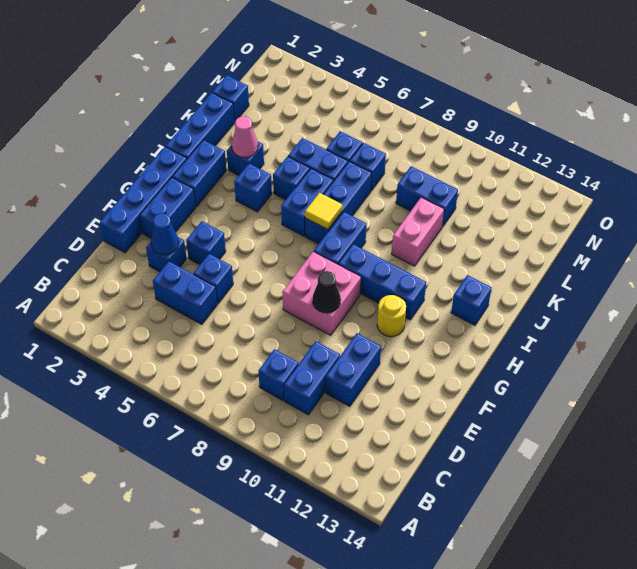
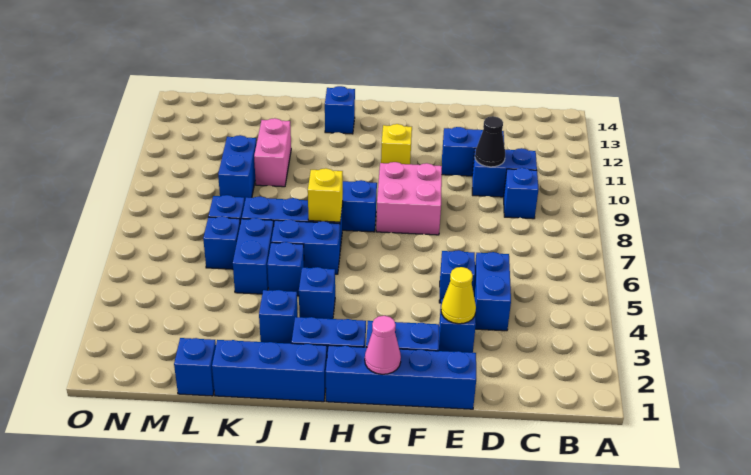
blue 1x1 cone [151,213,179,255] -> yellow 1x1 cone [441,267,476,324]
blue 1x1 brick [186,221,226,265] -> none
black 1x1 cone [313,271,341,313] -> black 1x1 cone moved to [475,116,505,167]
yellow 1x1 round brick [377,295,406,337] -> yellow 1x1 brick [381,124,412,164]
blue 1x3 brick [338,244,426,320] -> none
yellow 1x1 tile [305,193,342,229] -> yellow 1x1 brick [308,168,343,222]
pink 1x1 cone [232,116,258,158] -> pink 1x1 cone moved to [365,316,401,374]
pink 1x2 brick [392,197,444,266] -> pink 1x2 brick turned to [254,118,291,187]

